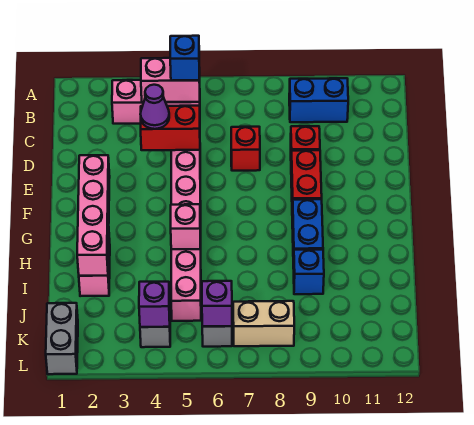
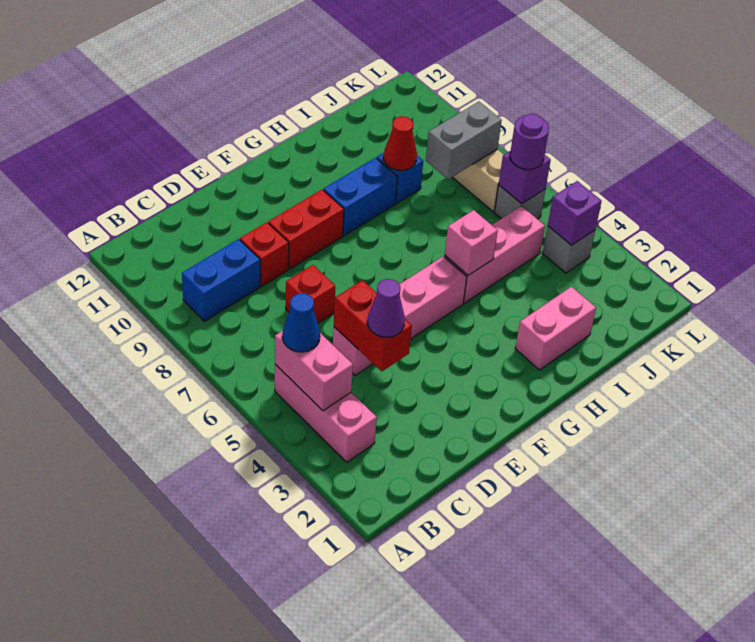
blue 1x1 brick [170,36,199,81] -> blue 1x1 cone [283,293,320,352]
blue 1x2 brick [289,78,348,122] -> blue 1x2 brick turned to [182,239,260,321]
pink 1x4 brick [77,155,110,276] -> none
none -> red 1x1 cone [384,116,417,170]
grey 1x2 brick [46,303,78,374] -> grey 1x2 brick moved to [426,102,502,179]
none -> purple 1x1 round brick [510,114,549,169]

